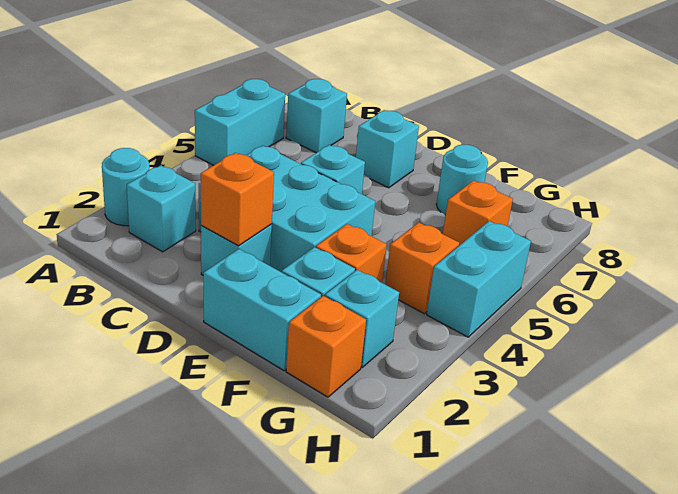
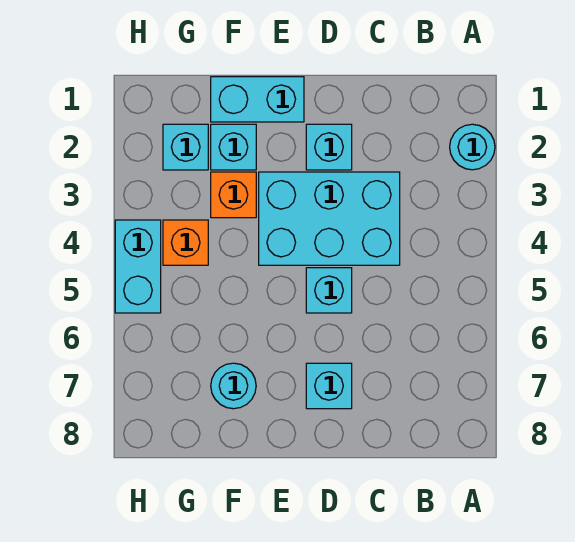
cyan 1x2 brick [195,79,285,165] -> none
cyan 1x1 brick [127,165,196,252] -> none
cyan 1x1 brick [286,79,347,153] -> none
orange 1x1 brick [201,153,274,246] -> none
orange 1x1 brick [286,296,366,397] -> none
orange 1x1 brick [443,180,513,245] -> none

